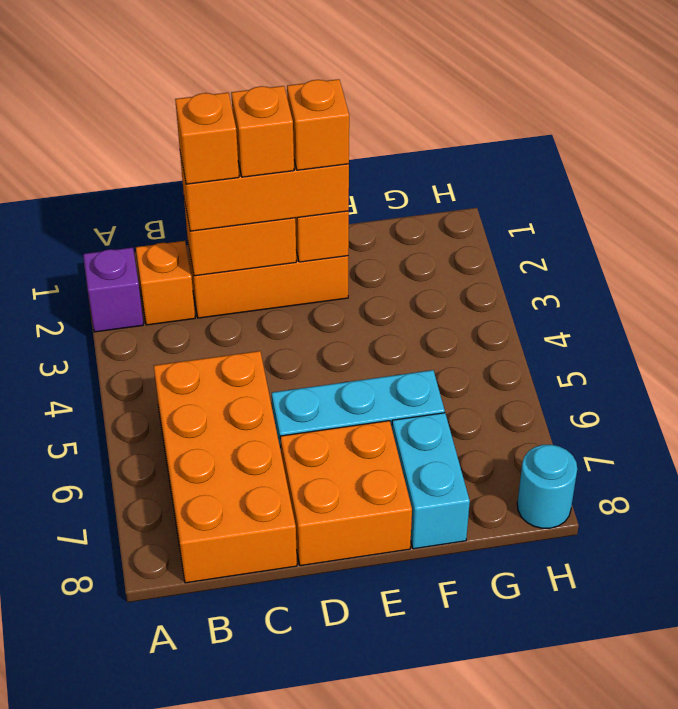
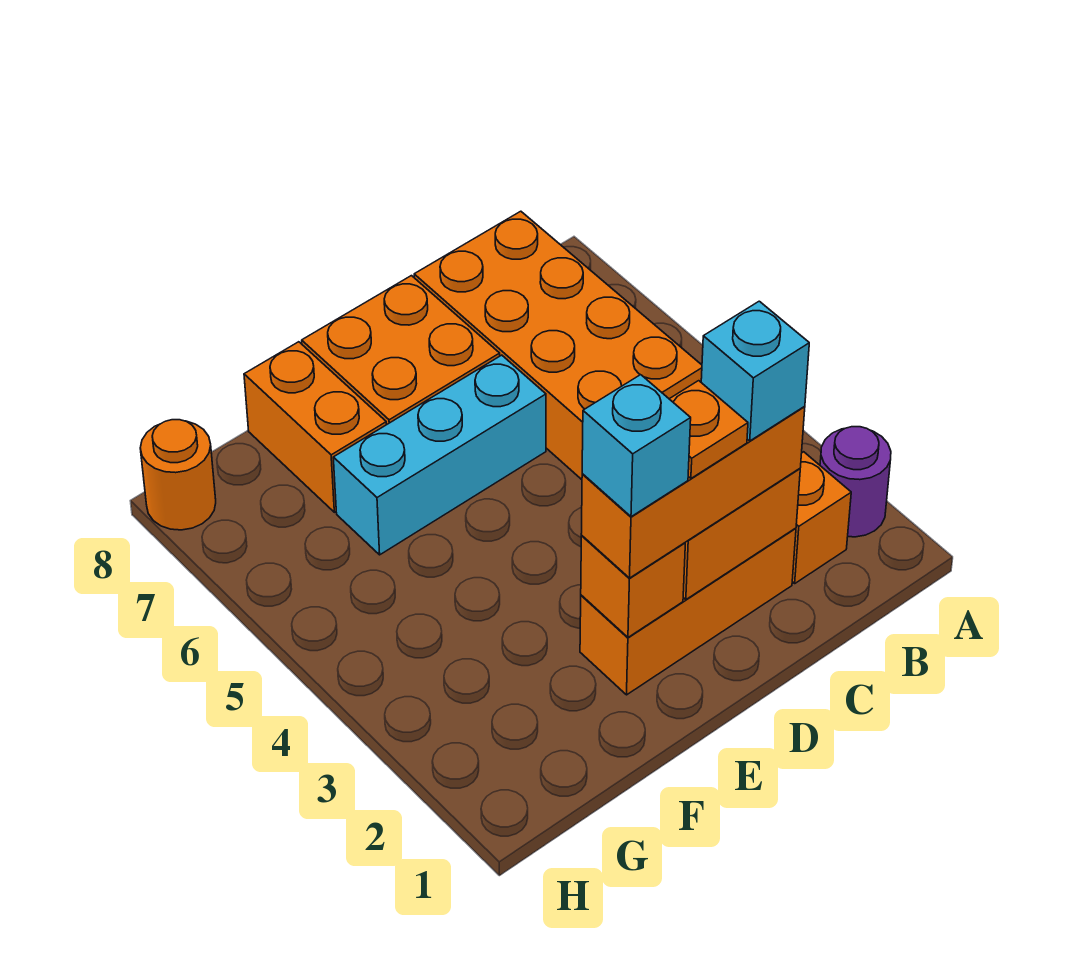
purple 1x1 brick [83,247,143,332] -> purple 1x1 round brick [820,427,891,537]
orange 1x1 brick [175,93,239,184] -> cyan 1x1 brick [701,301,809,441]
orange 1x1 brick [231,86,294,177] -> orange 1x1 plate [670,381,748,478]
orange 1x1 brick [287,79,349,170] -> cyan 1x1 brick [582,375,691,517]
cyan 1x2 brick [392,413,470,549] -> orange 1x2 brick [244,342,386,512]
cyan 1x1 round brick [517,445,577,528] -> orange 1x1 round brick [140,420,216,530]

